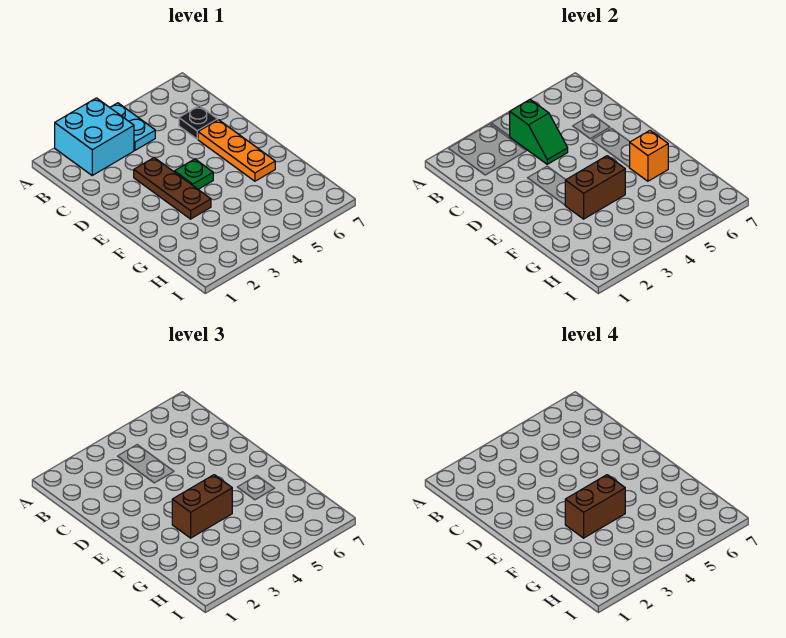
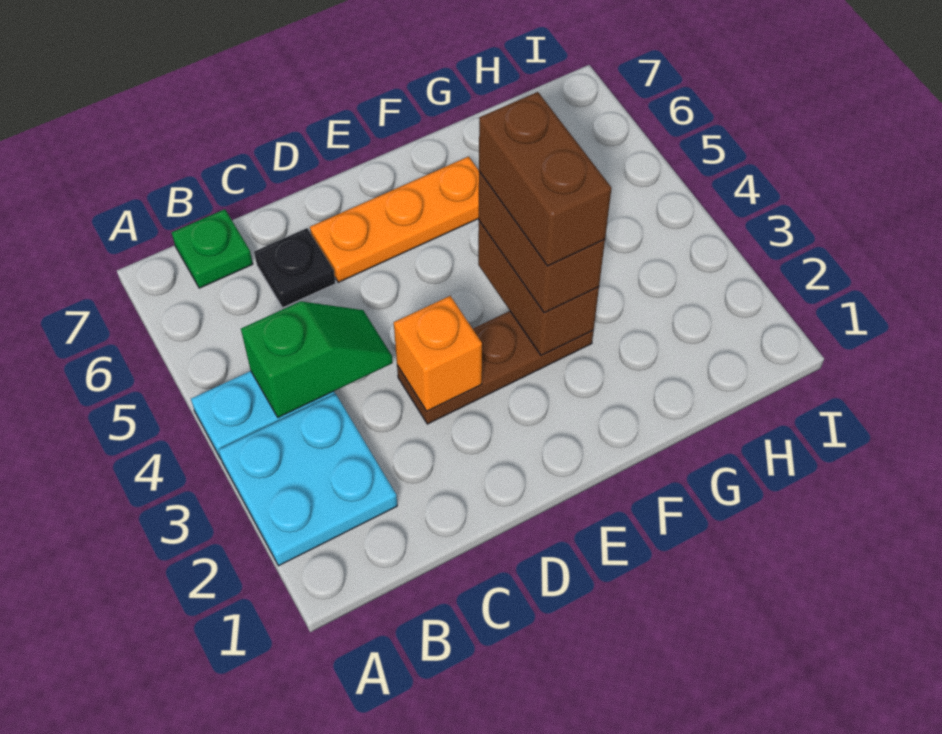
cyan 2x2 brick [55,98,134,175] -> cyan 2x2 plate [219,394,397,566]
green 1x1 plate [174,159,213,189] -> green 1x1 plate moved to [172,209,253,288]
orange 1x1 brick [629,131,668,181] -> orange 1x1 brick moved to [394,296,482,411]

